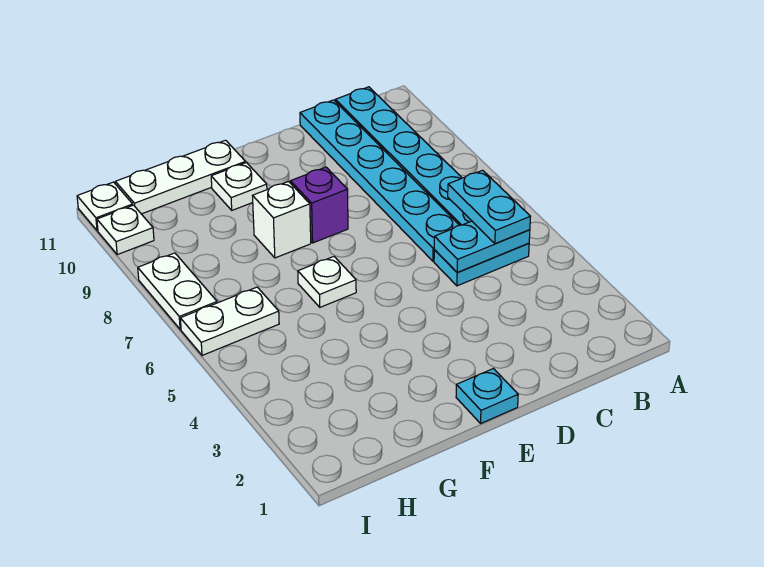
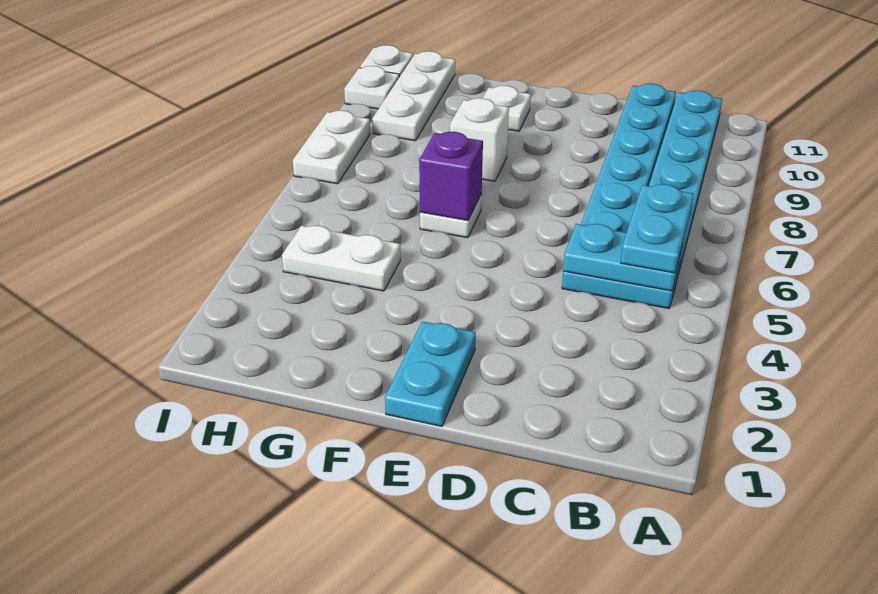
cyan 1x1 plate [456,369,518,423] -> cyan 1x2 plate [385,321,476,426]
purple 1x1 brick [290,167,348,243] -> purple 1x1 brick moved to [419,132,483,220]
white 1x3 plate [116,140,246,214] -> white 1x3 plate turned to [372,51,455,141]
white 1x2 plate [180,287,279,355] -> white 1x2 plate moved to [282,226,401,291]

